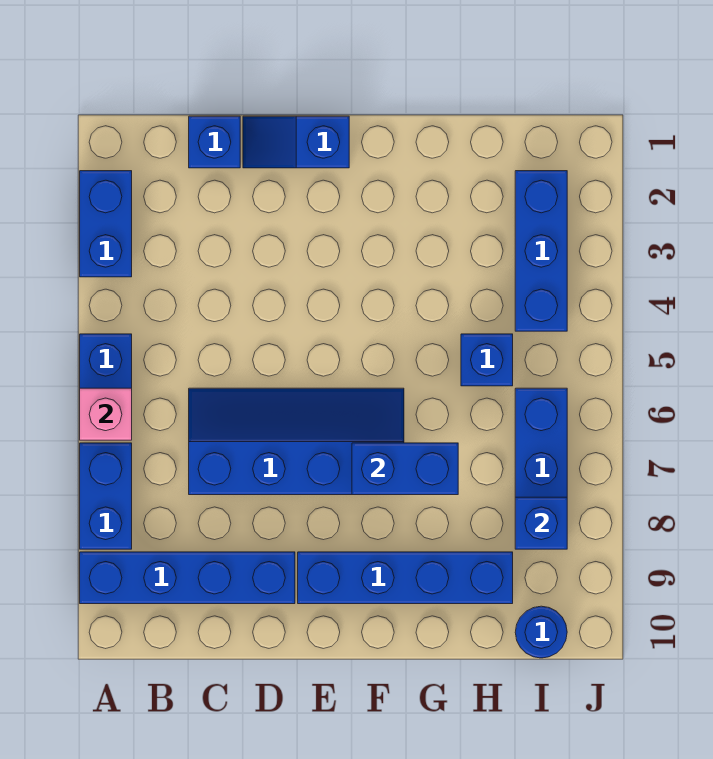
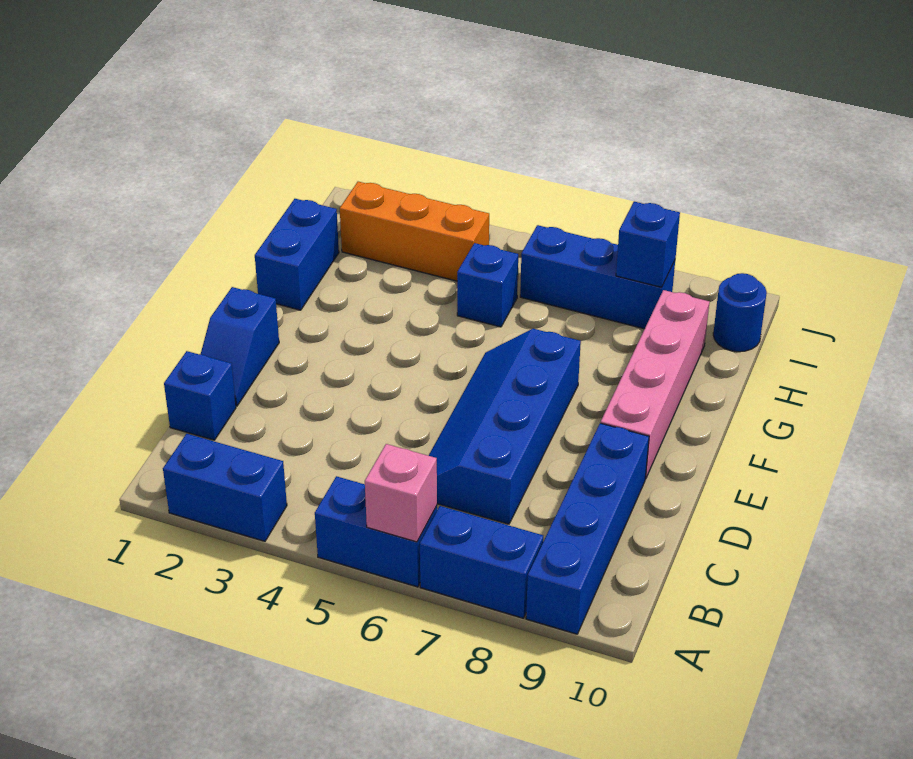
blue 1x4 brick [298,552,513,604] -> pink 1x4 brick [601,290,710,479]
blue 1x2 brick [352,443,458,495] -> blue 1x2 brick moved to [255,199,339,310]
blue 1x3 brick [515,171,567,331] -> orange 1x3 brick [340,182,489,281]

